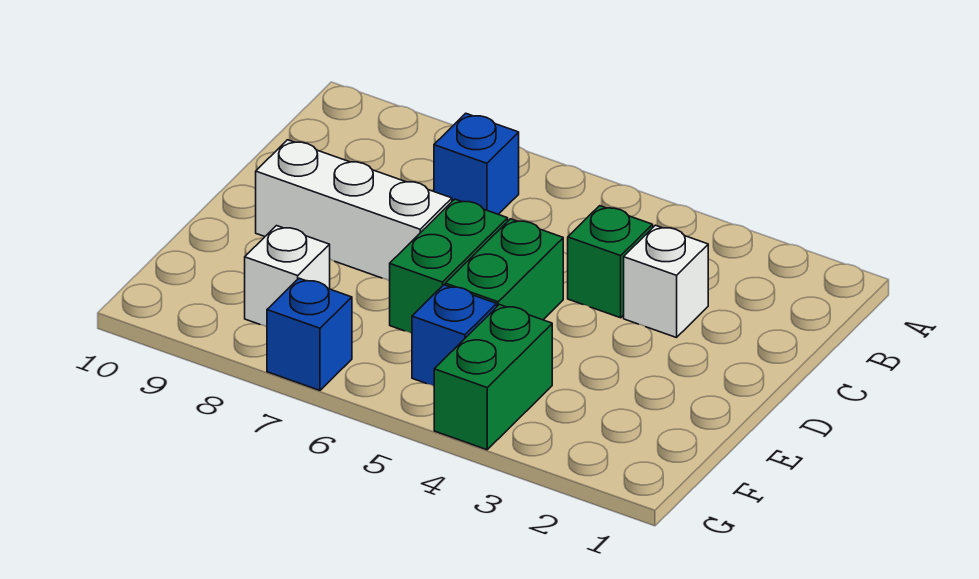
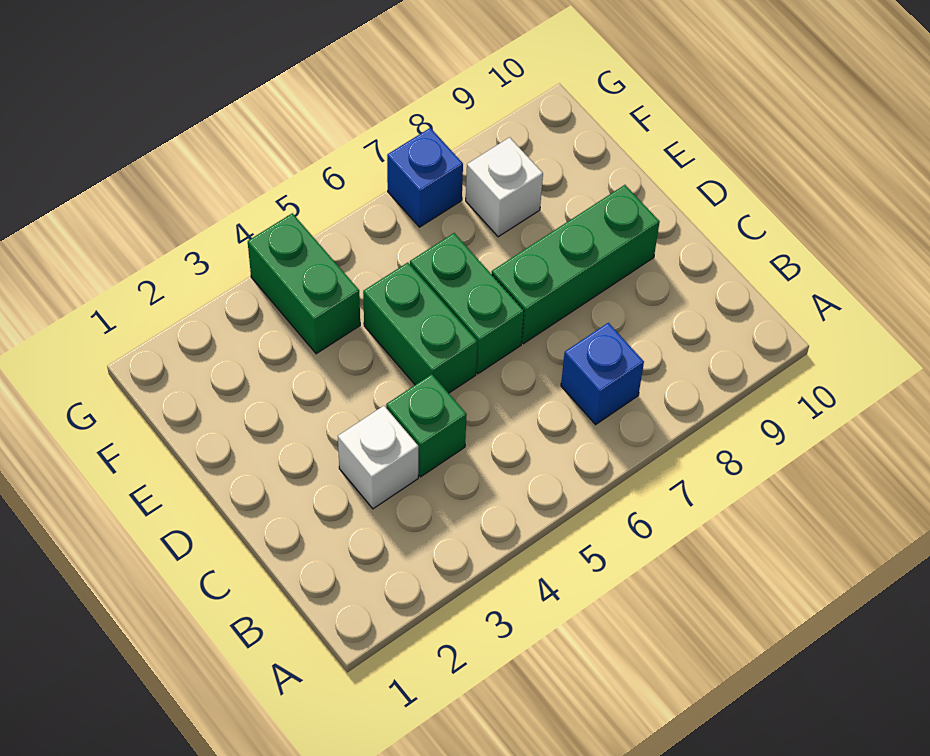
white 1x3 brick [256,140,452,281] -> green 1x3 brick [492,185,660,344]
blue 1x1 brick [412,285,497,386] -> none

